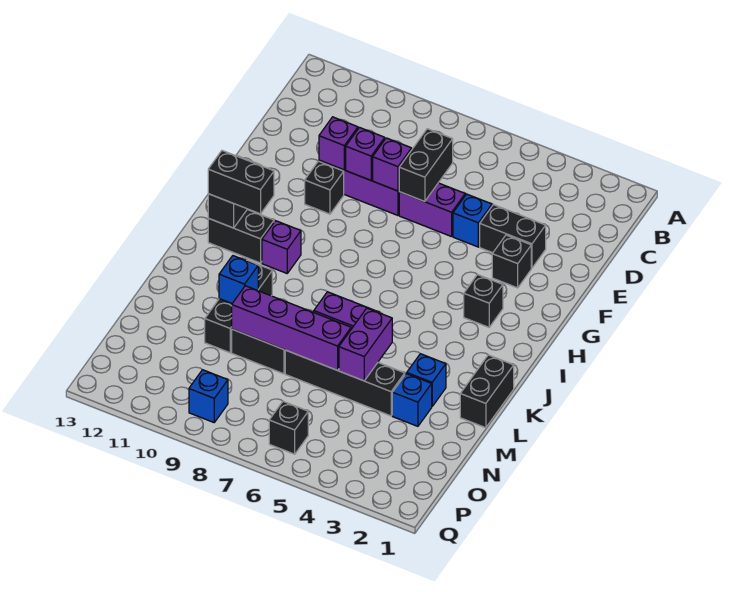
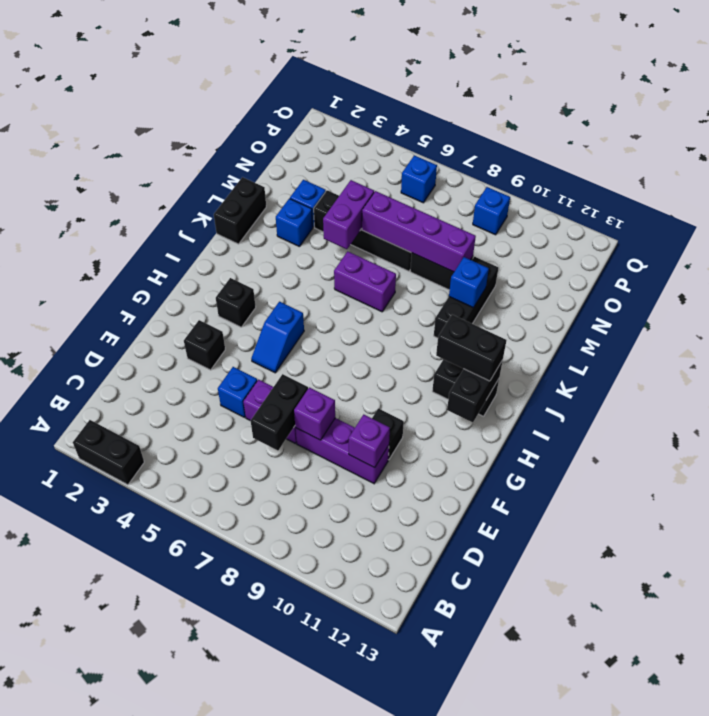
black 1x2 brick [480,205,546,268] -> black 1x2 brick moved to [73,420,144,485]
purple 1x1 brick [346,128,385,180] -> none
none -> blue 1x2 slope [251,302,304,373]
purple 1x1 brick [262,221,301,273] -> none
black 1x1 brick [269,401,308,454] -> blue 1x1 brick [401,155,437,203]

